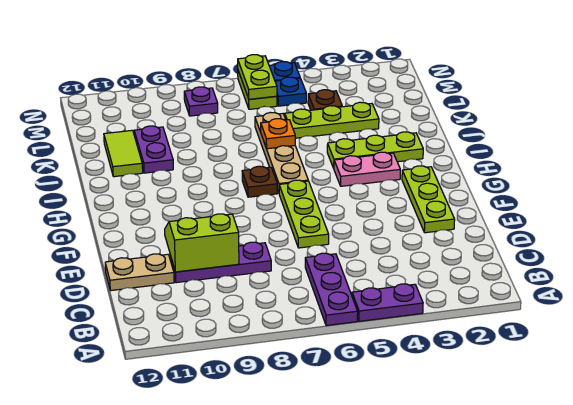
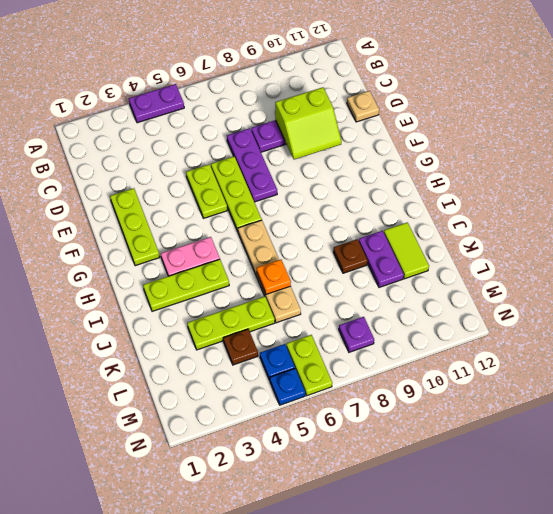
purple 1x3 plate [305,253,358,326] -> purple 1x3 plate moved to [227,128,277,202]
tan 1x2 plate [105,254,174,290] -> tan 1x1 plate [347,91,379,122]
brown 1x1 plate [242,166,277,197] -> brown 1x1 plate moved to [333,239,368,273]
lime 1x2 plate [238,55,277,99] -> lime 1x2 plate moved to [186,164,227,218]

